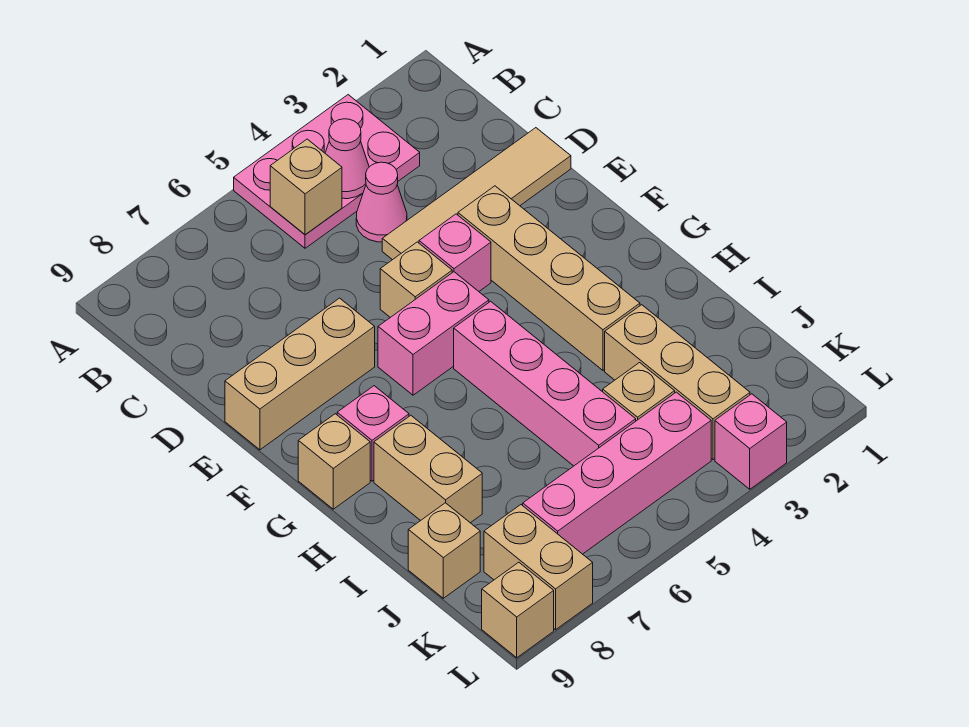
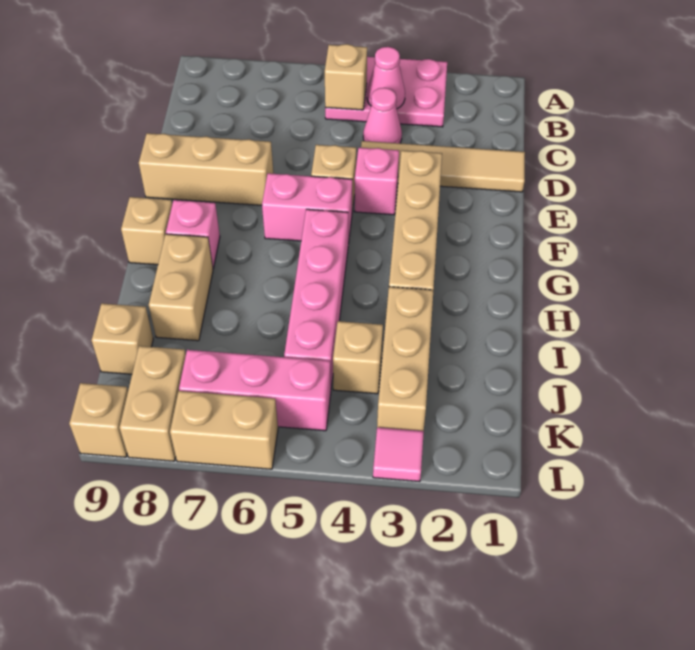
pink 1x4 brick [523,392,711,554] -> pink 1x3 brick [179,350,331,431]
pink 1x1 brick [715,394,787,489] -> pink 1x1 tile [373,427,424,482]
none -> tan 1x2 brick [170,391,278,469]

